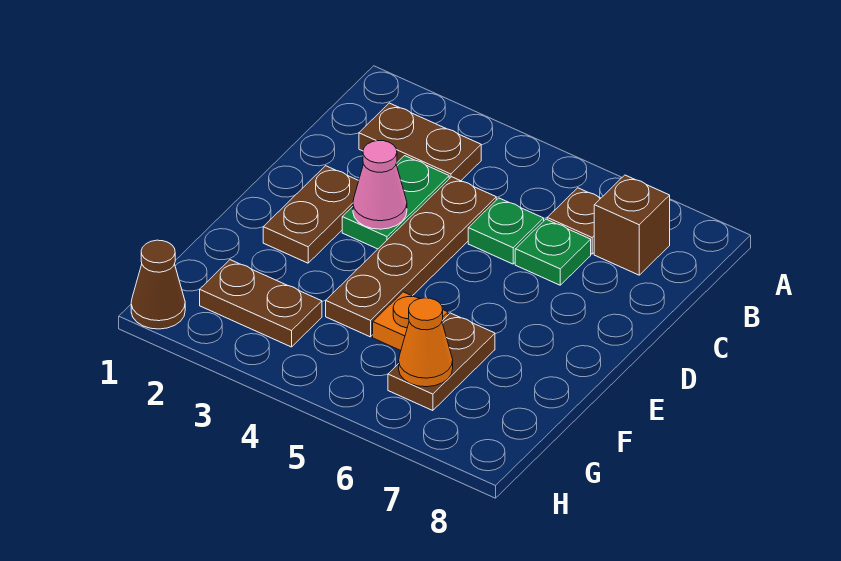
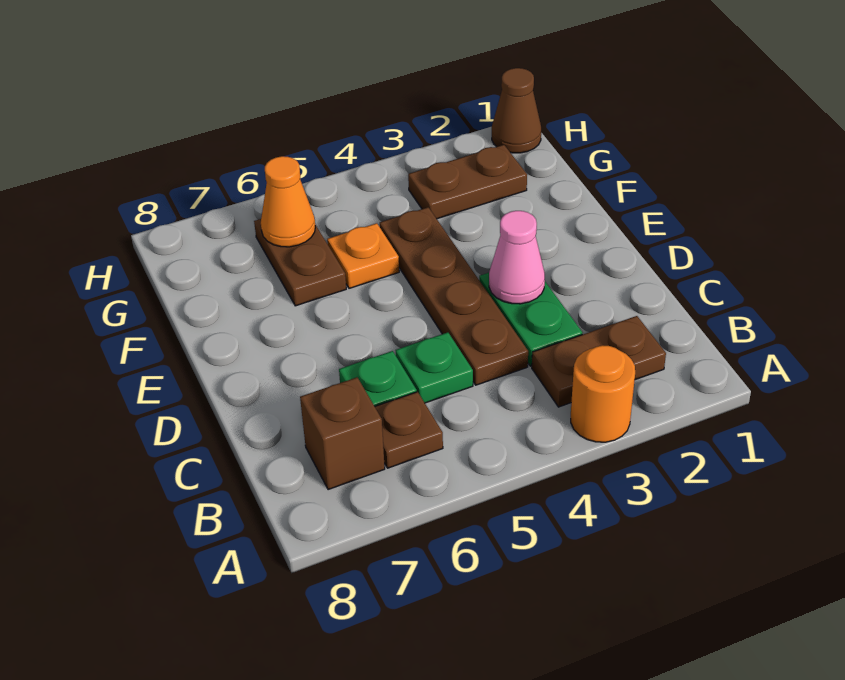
none -> orange 1x1 round brick [571,345,635,442]
brown 1x2 plate [263,166,359,263] -> none

